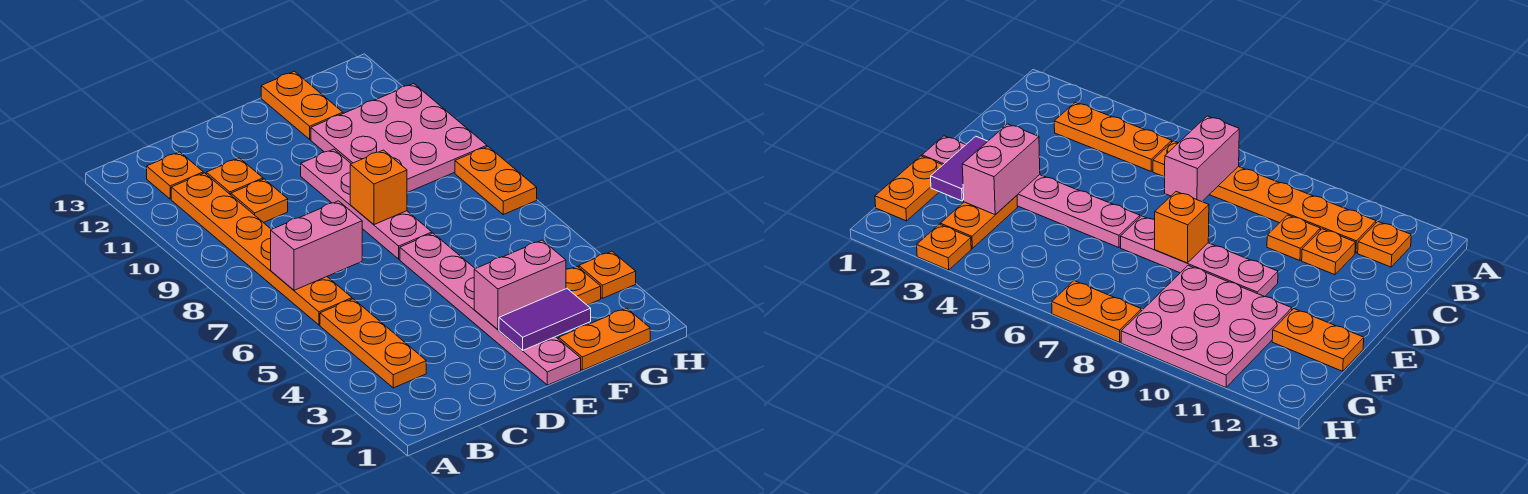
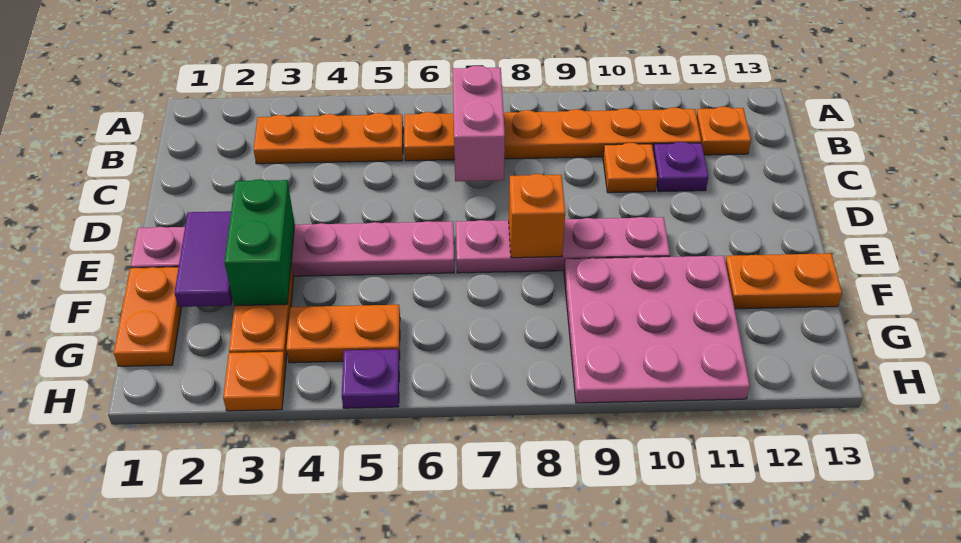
orange 1x1 plate [206,158,263,195] -> purple 1x1 plate [653,142,708,192]
pink 1x2 brick [474,240,566,329] -> green 1x2 brick [224,179,295,306]
none -> purple 1x1 plate [342,349,399,408]
orange 1x2 plate [455,147,537,215] -> orange 1x2 plate moved to [287,305,400,363]

